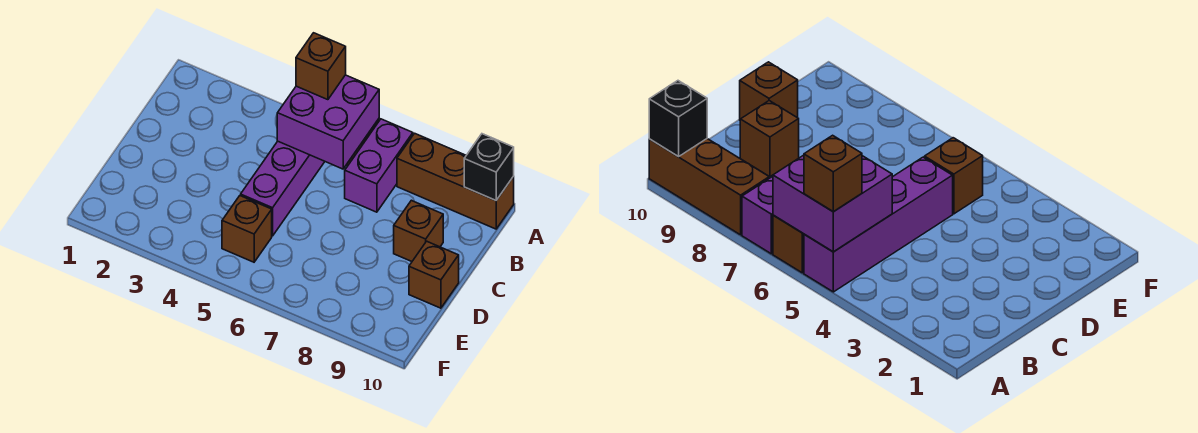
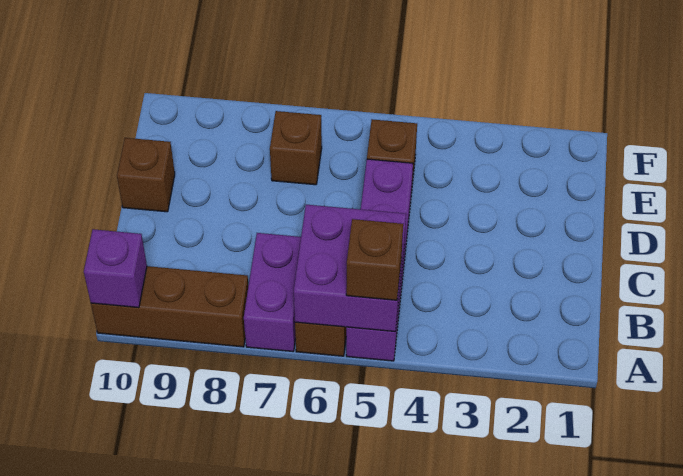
black 1x1 brick [464,134,514,200] -> purple 1x1 brick [84,229,147,308]
brown 1x1 brick [394,200,443,261] -> brown 1x1 brick moved to [270,111,322,185]

